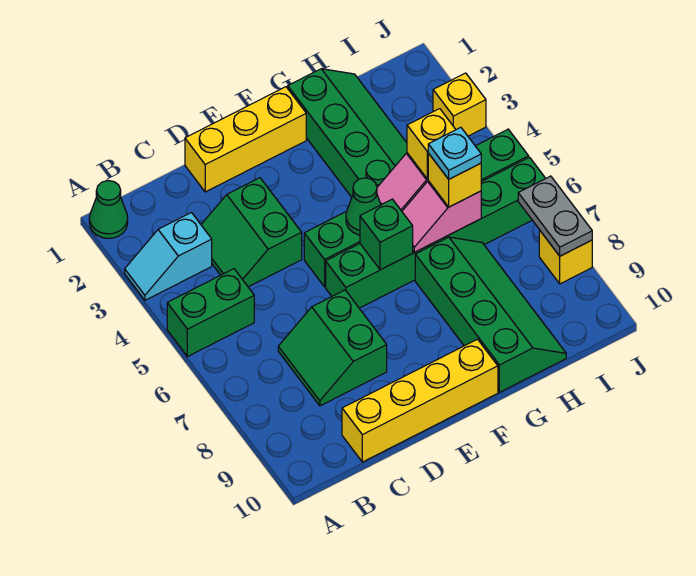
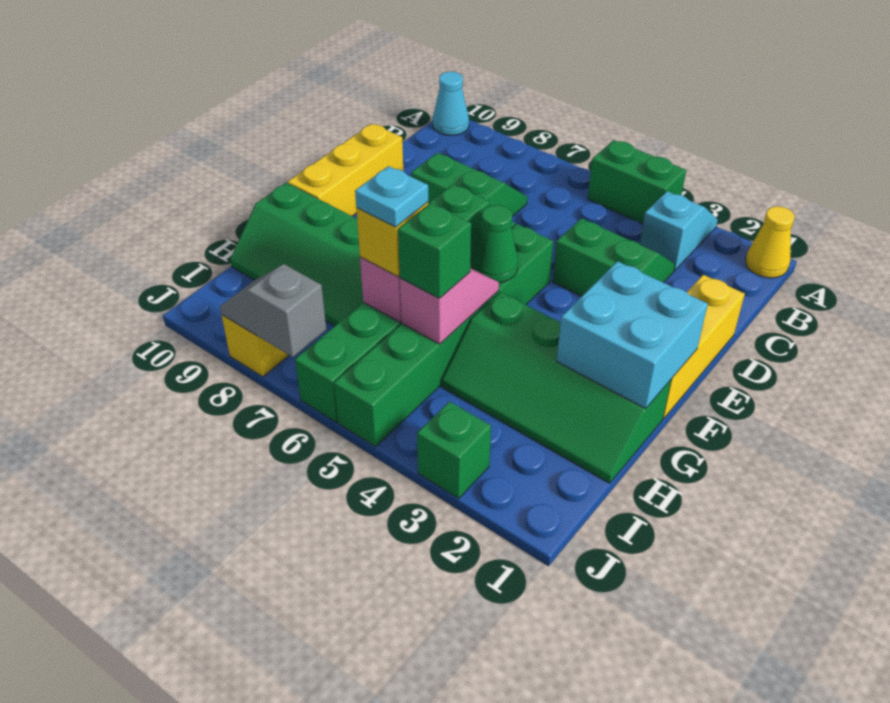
green 1x1 cone [89,181,128,238] -> yellow 1x1 cone [746,206,795,278]
green 1x2 brick [167,269,254,357] -> green 1x2 brick turned to [588,140,686,224]
none -> cyan 1x1 cone [433,72,469,136]
yellow 1x4 brick [342,339,498,462] -> yellow 1x3 brick [288,124,403,216]
none -> cyan 2x2 brick [557,261,708,408]
yellow 1x1 brick [407,109,456,179] -> green 1x1 brick [398,203,471,298]
yellow 1x1 brick [433,73,486,136] -> green 1x1 brick [417,402,491,499]
grey 1x2 plate [518,176,592,256] -> grey 1x2 slope [220,264,326,357]

